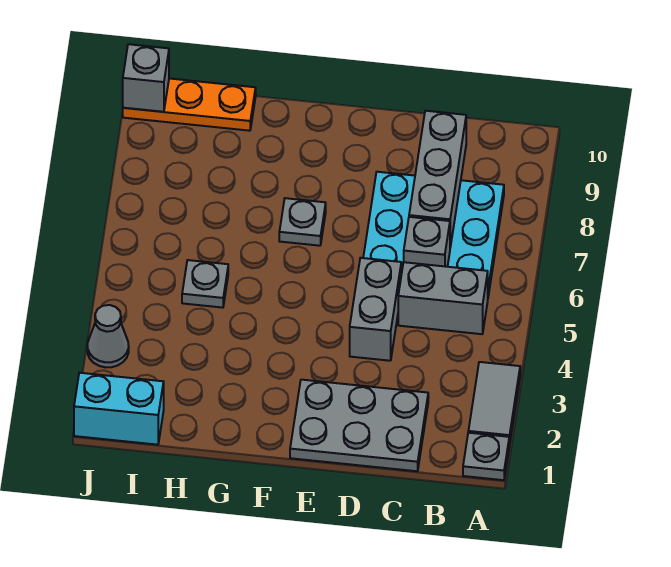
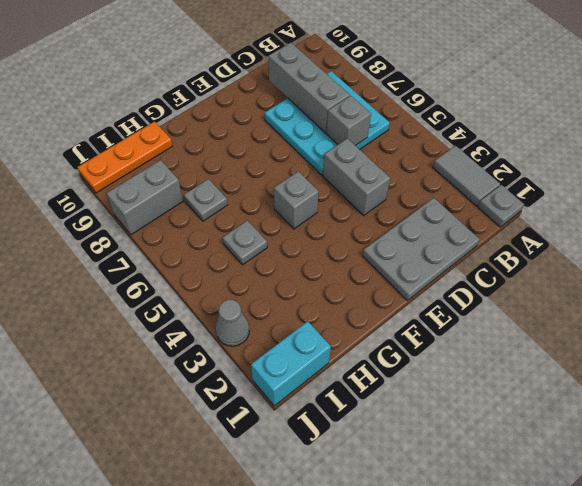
grey 1x2 brick [398,262,488,334] -> grey 1x2 brick moved to [107,160,183,235]
grey 1x1 plate [279,198,326,246] -> grey 1x1 plate moved to [184,179,227,221]
grey 1x1 brick [123,44,169,112] -> grey 1x1 brick moved to [274,171,319,229]

